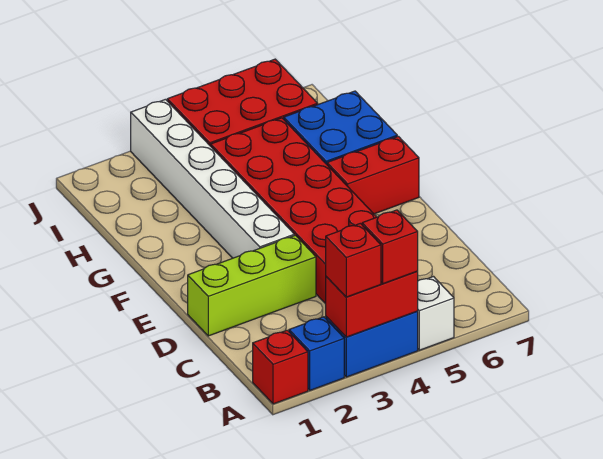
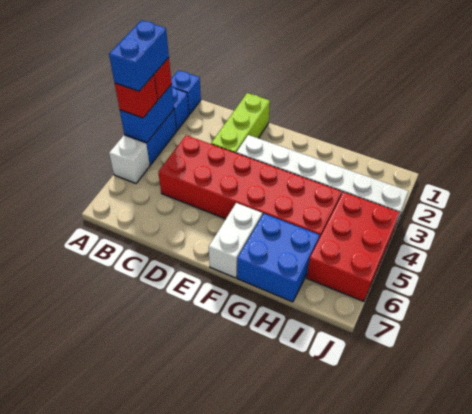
red 1x1 brick [253,330,308,404] -> blue 1x1 brick [171,70,201,115]
red 1x2 brick [326,271,418,337] -> blue 1x2 brick [120,84,174,143]
none -> blue 1x2 brick [109,20,169,91]
red 1x2 brick [327,136,419,214] -> white 1x2 brick [209,203,262,278]

